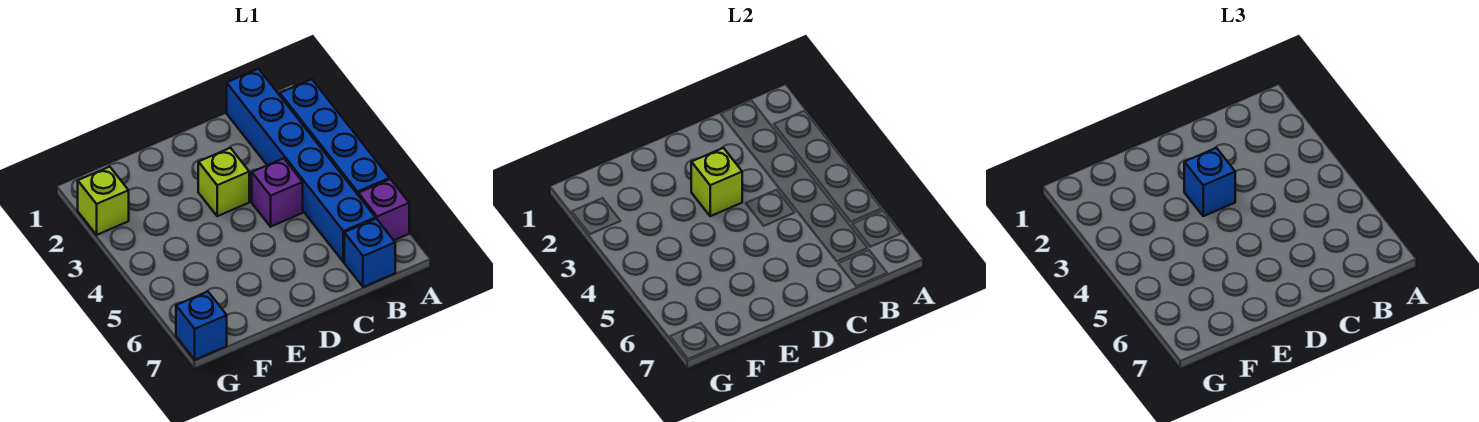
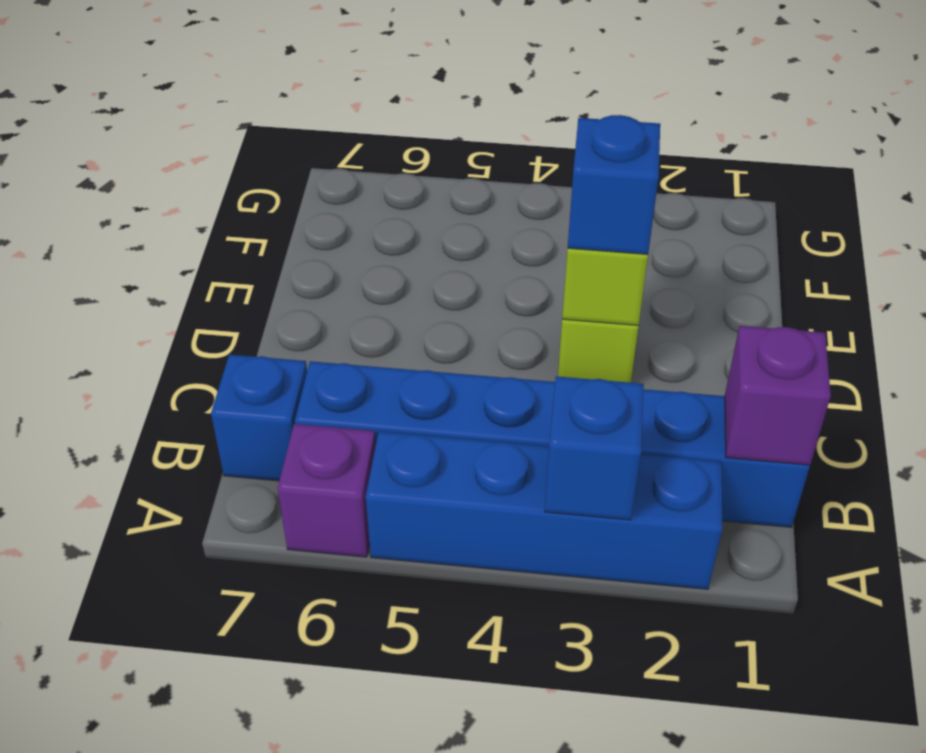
purple 1x1 brick [252,158,303,227] -> purple 1x1 brick moved to [725,326,831,465]
lime 1x1 brick [78,167,129,235] -> none
blue 1x1 brick [176,292,227,360] -> blue 1x1 brick moved to [545,376,644,520]

